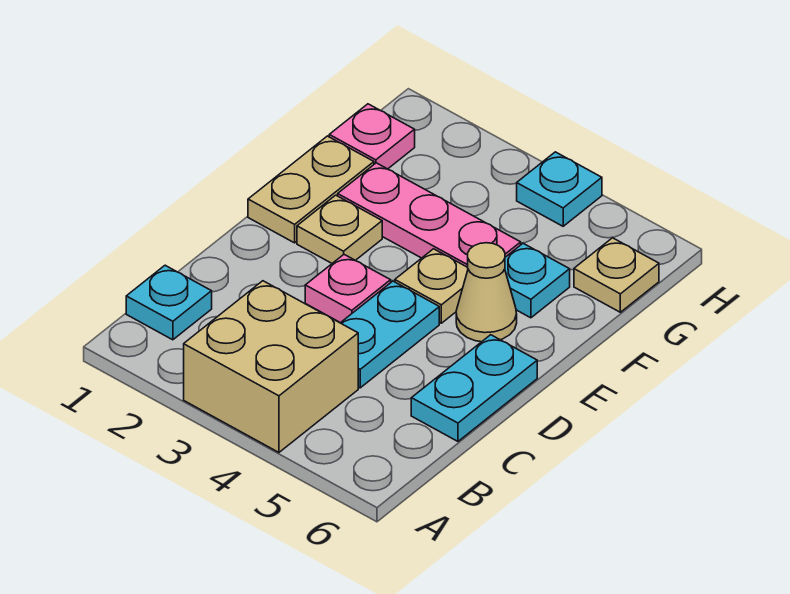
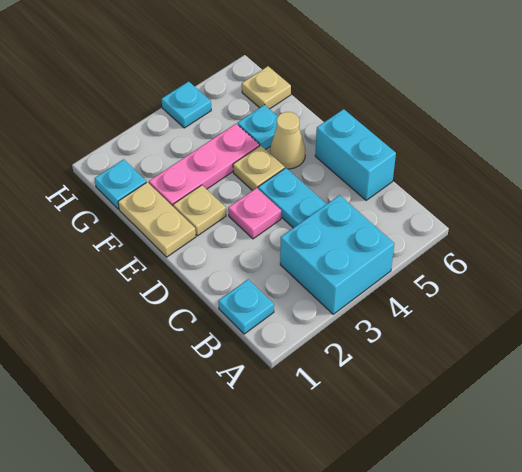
tan 2x2 brick [184,281,358,452] -> cyan 2x2 brick [280,195,394,314]
cyan 1x2 plate [411,335,537,441] -> cyan 1x2 brick [315,109,396,200]
pink 1x1 plate [329,104,415,169] -> cyan 1x1 plate [95,159,146,209]

